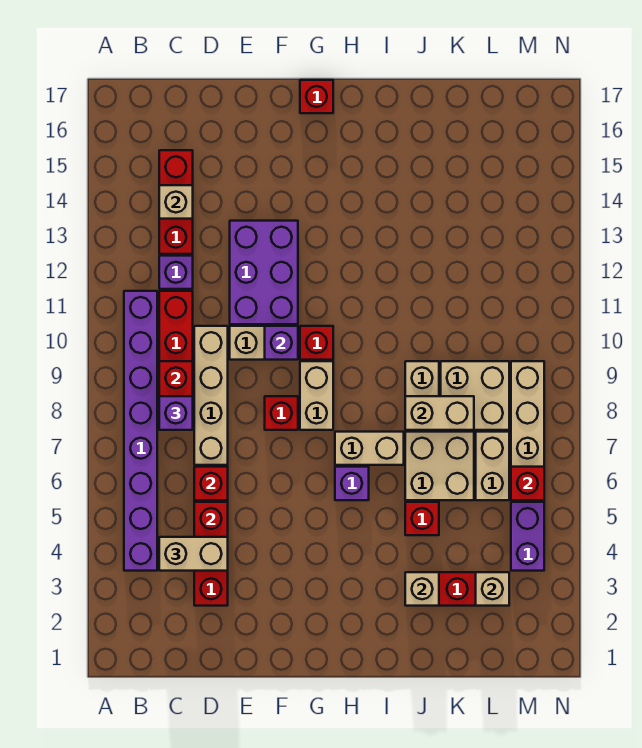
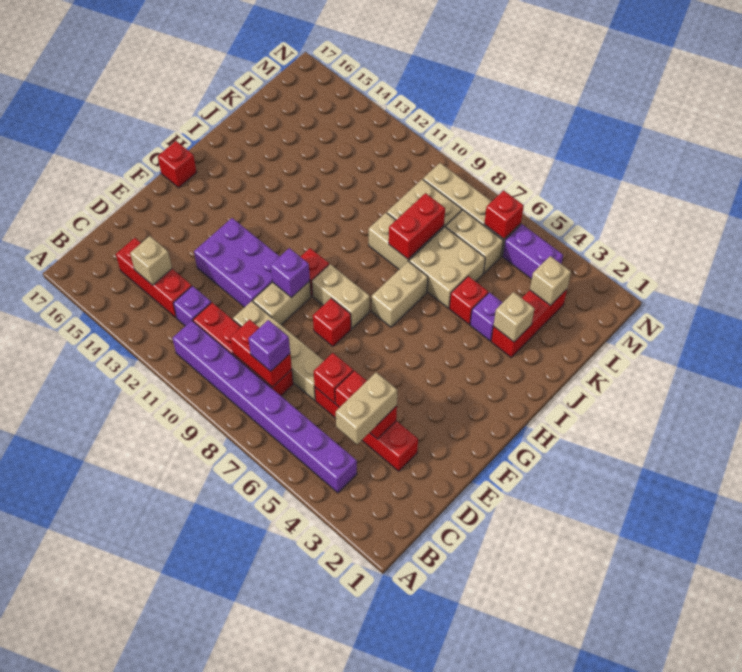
purple 1x1 brick [335,467,369,500] -> purple 1x1 brick moved to [470,293,503,341]
tan 1x2 brick [405,396,474,430] -> red 1x2 brick [389,193,445,259]

